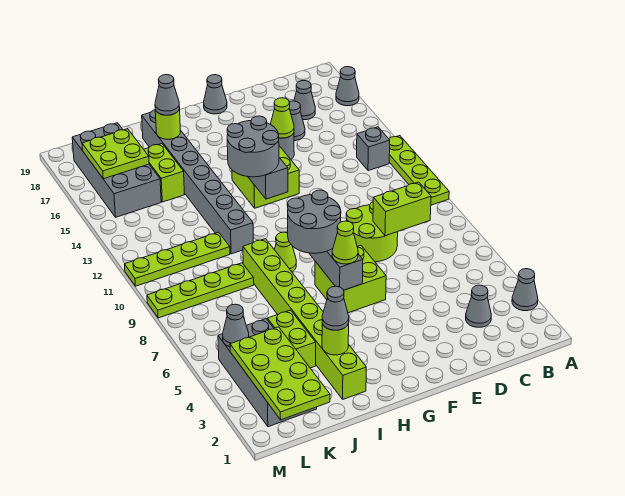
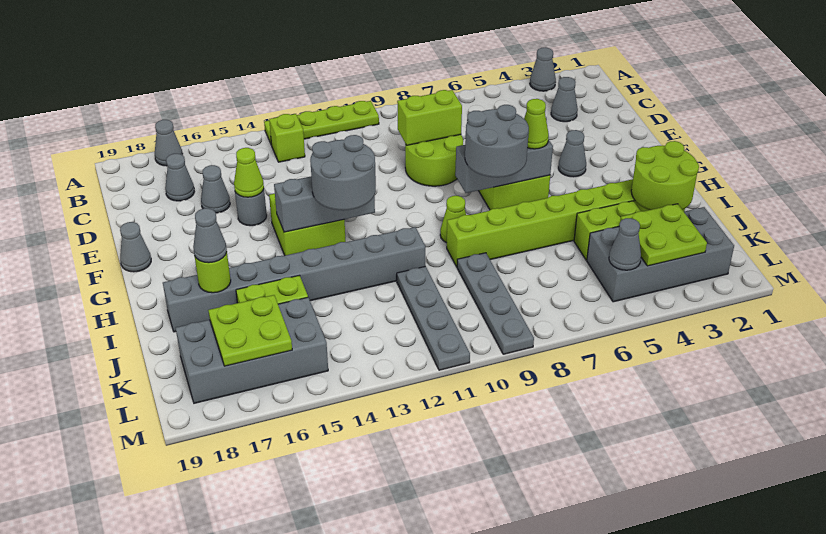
grey 1x1 brick [357,127,390,171] -> lime 1x1 brick [269,114,305,162]
lime 1x2 brick [373,182,431,236] -> lime 1x2 brick turned to [397,90,462,145]
lime 1x1 round brick [322,324,349,355] -> lime 2x2 round brick [631,141,699,210]
grey 1x1 cone [322,286,349,330] -> grey 1x1 cone moved to [558,130,586,177]
lime 1x4 plate [147,263,254,318] -> grey 1x4 plate [457,253,534,354]
lime 1x4 plate [124,232,230,286] -> grey 1x4 plate [397,266,470,370]
lime 2x4 plate [230,327,330,420] -> lime 2x2 plate [620,204,707,266]

